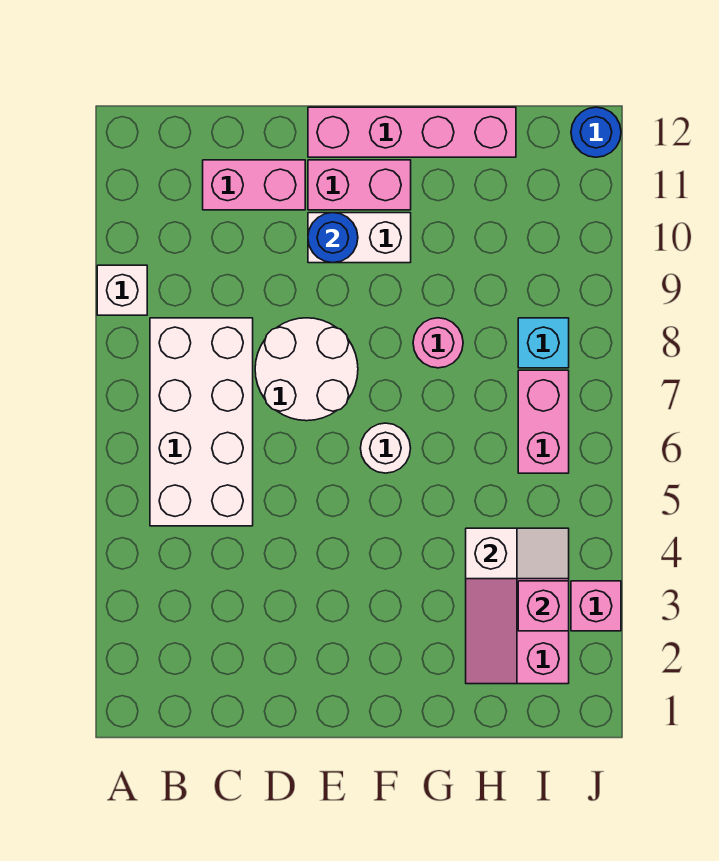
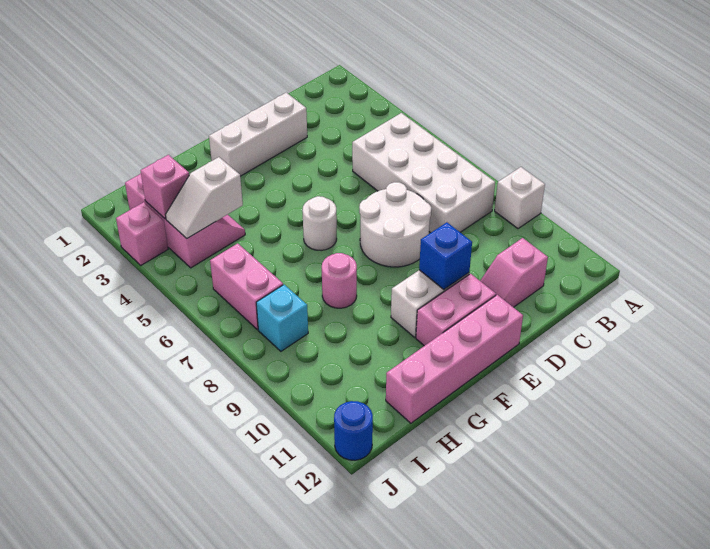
pink 1x2 brick [203,160,305,210] -> pink 1x2 slope [480,238,548,307]
none -> white 1x3 brick [209,93,307,176]
blue 1x1 round brick [308,213,358,263] -> blue 1x1 brick [419,222,472,289]

